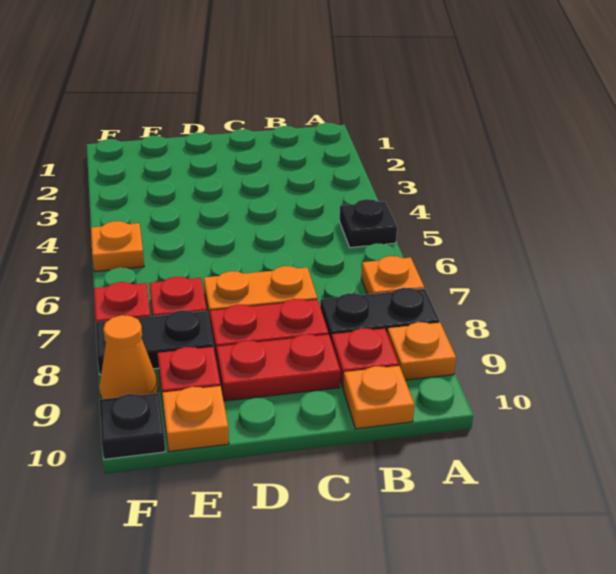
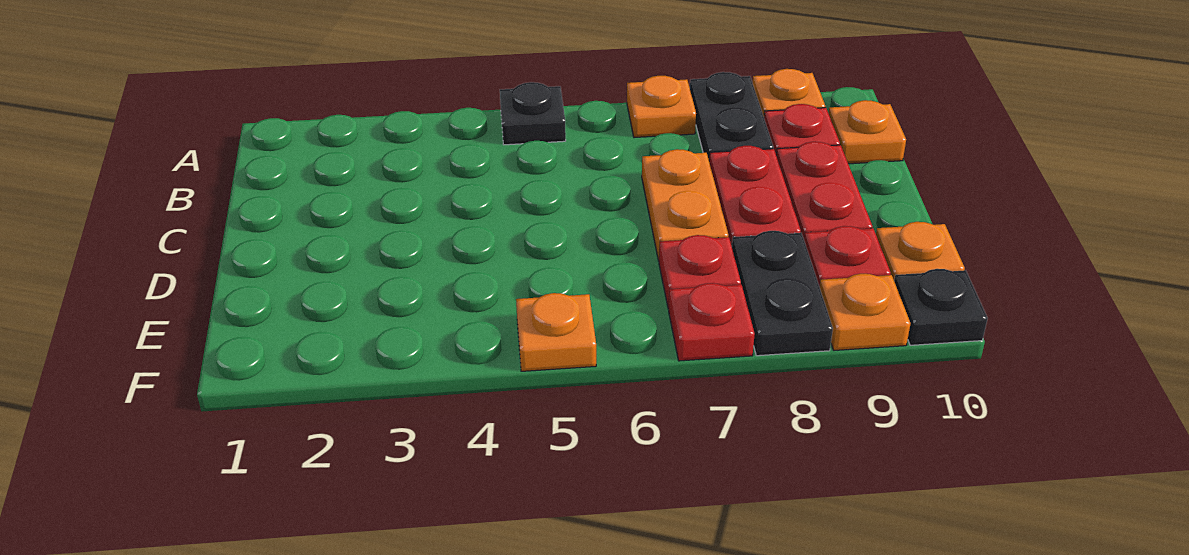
orange 1x1 cone [99,315,158,399] -> orange 1x1 plate [820,274,910,350]

